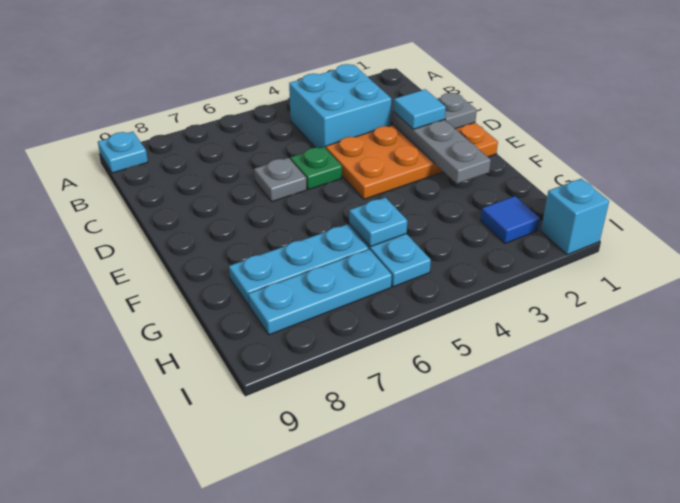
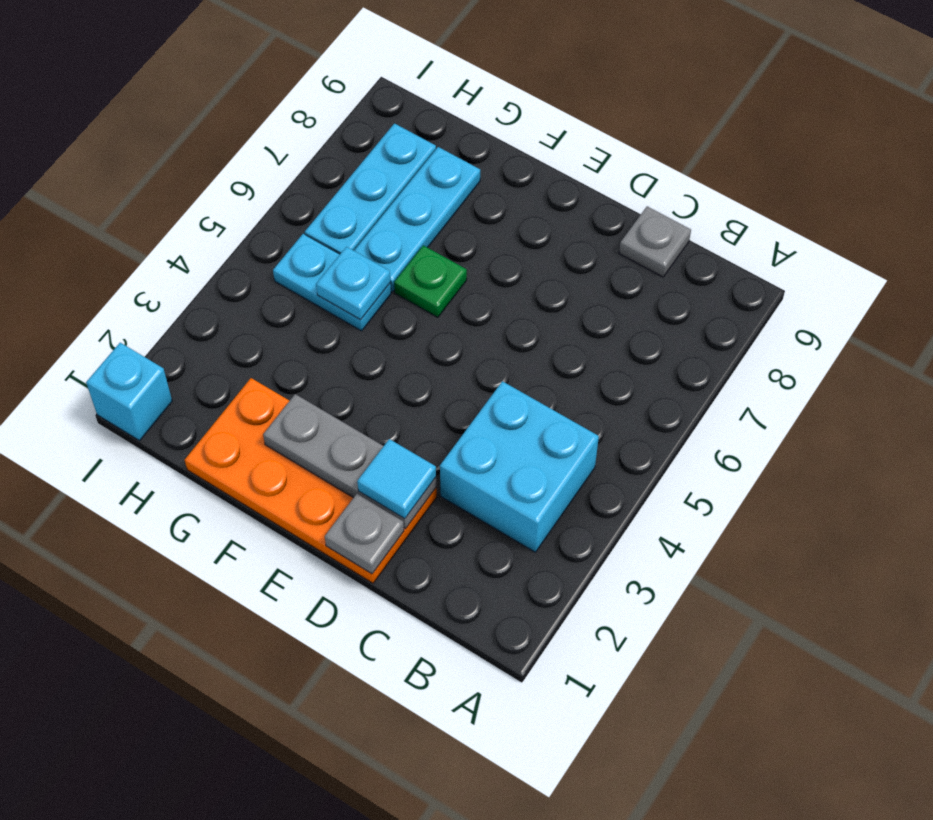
cyan 1x1 plate [98,132,148,173] -> none
orange 2x4 plate [326,123,498,199] -> orange 2x4 plate turned to [185,378,437,583]
green 1x1 plate [290,147,342,190] -> green 1x1 plate moved to [394,245,467,317]
grey 1x1 plate [254,158,307,202] -> grey 1x1 plate moved to [619,206,691,277]
blue 1x1 tile [481,196,540,243] -> none

